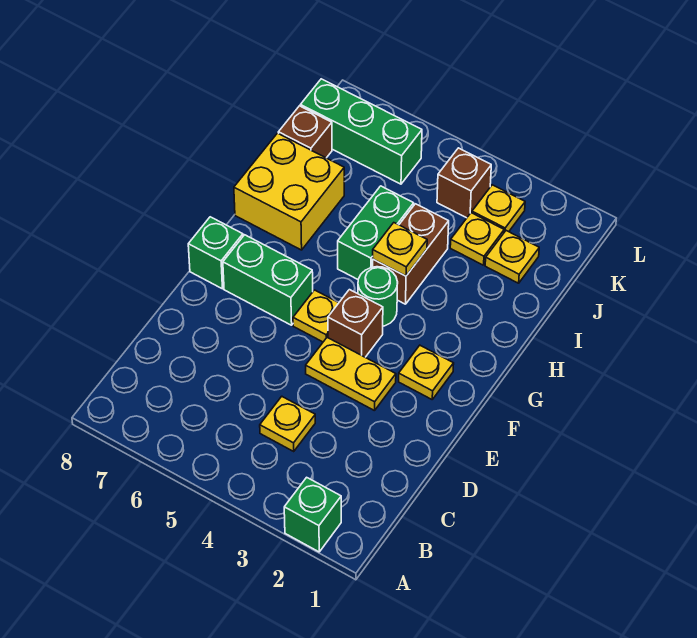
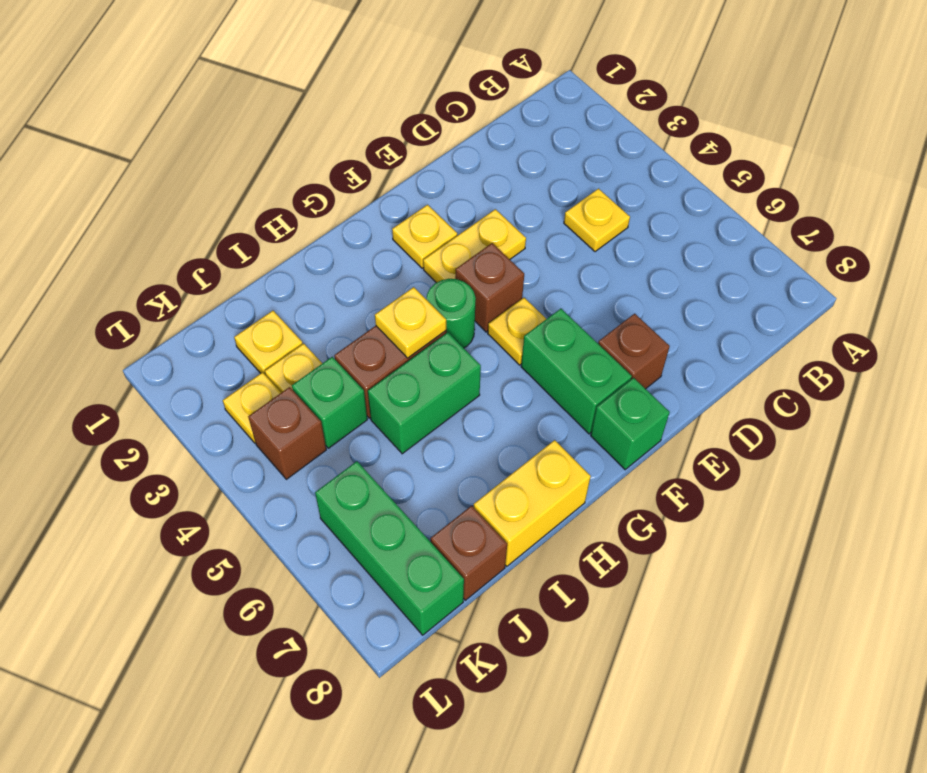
green 1x1 brick [284,477,341,552] -> green 1x1 brick moved to [292,357,367,448]
yellow 1x2 plate [306,338,396,411] -> yellow 1x2 plate turned to [423,209,526,283]
none -> brown 1x1 brick [598,314,670,389]
yellow 2x2 brick [234,133,344,250] -> yellow 1x2 brick [474,440,591,566]

